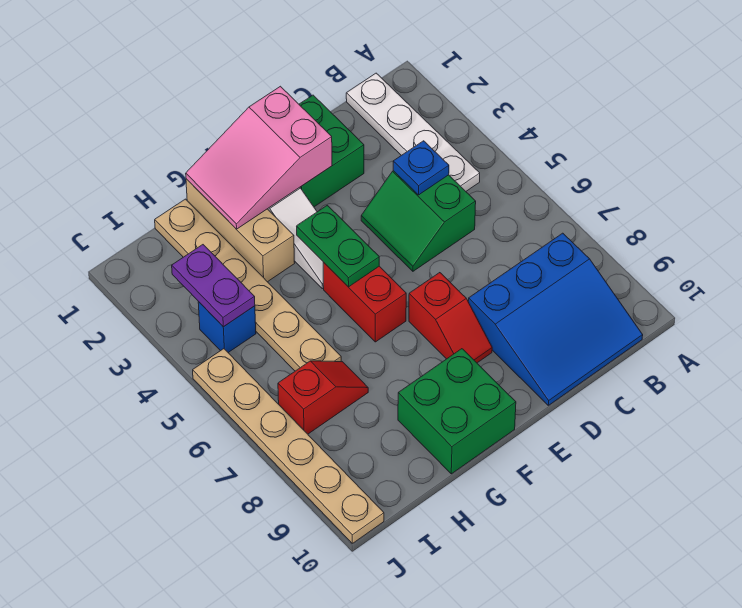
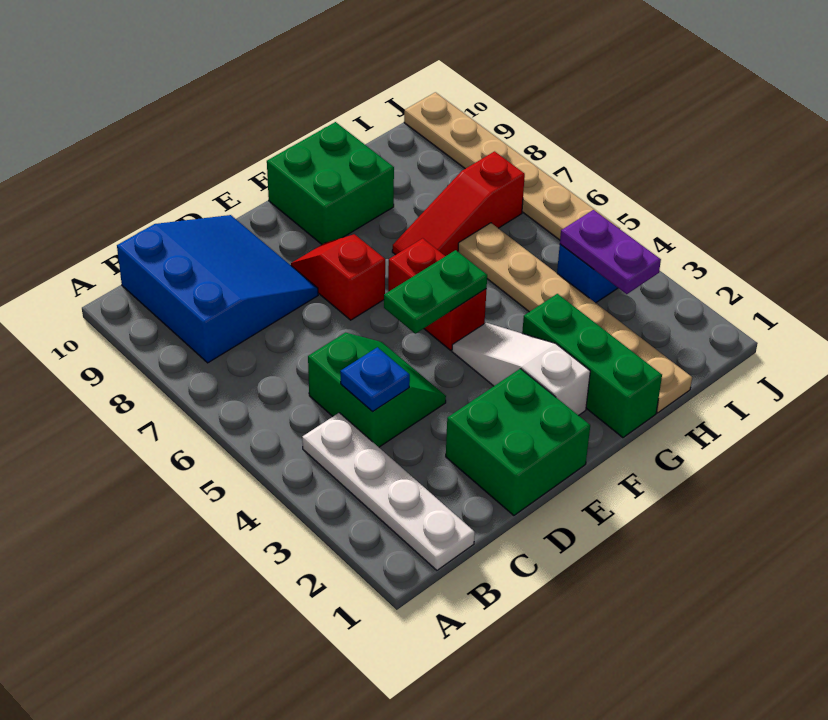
blue 3x3 slope [469,233,643,405] -> blue 3x3 slope turned to [117,215,318,363]
pink 2x3 slope [186,86,332,229] -> none
green 1x2 plate [297,205,379,287] -> green 1x2 plate turned to [384,250,487,334]
tan 1x3 brick [186,179,295,282] -> green 1x3 brick [522,294,662,438]
red 1x2 slope [278,361,368,434] -> red 1x3 slope [392,151,525,256]

